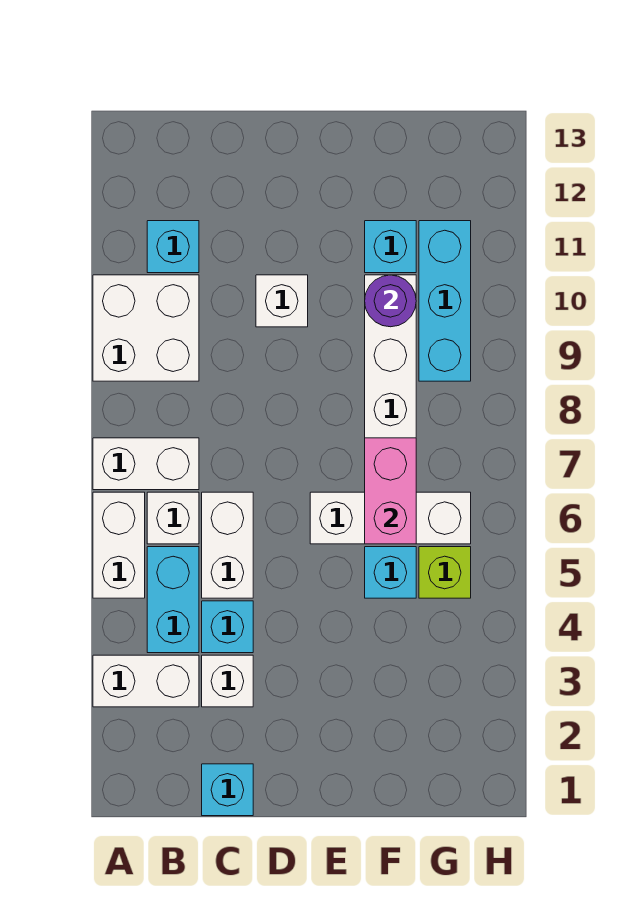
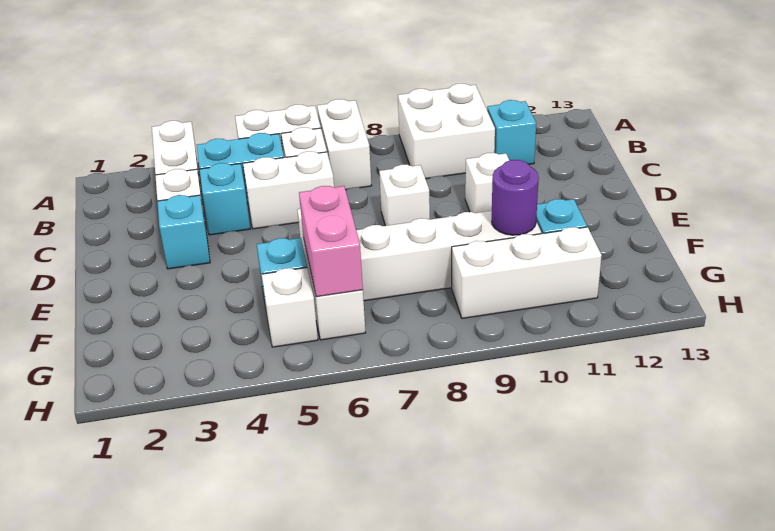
cyan 1x1 brick [202,764,253,816] -> cyan 1x1 brick moved to [157,195,210,269]
none -> white 1x1 brick [379,165,430,226]
pink 1x2 brick [365,438,416,544] -> pink 1x2 brick turned to [299,186,363,297]
lime 1x1 brick [419,547,471,598] -> white 1x1 brick [262,268,318,347]
cyan 1x3 brick [419,221,471,381] -> white 1x3 brick [452,227,602,318]

